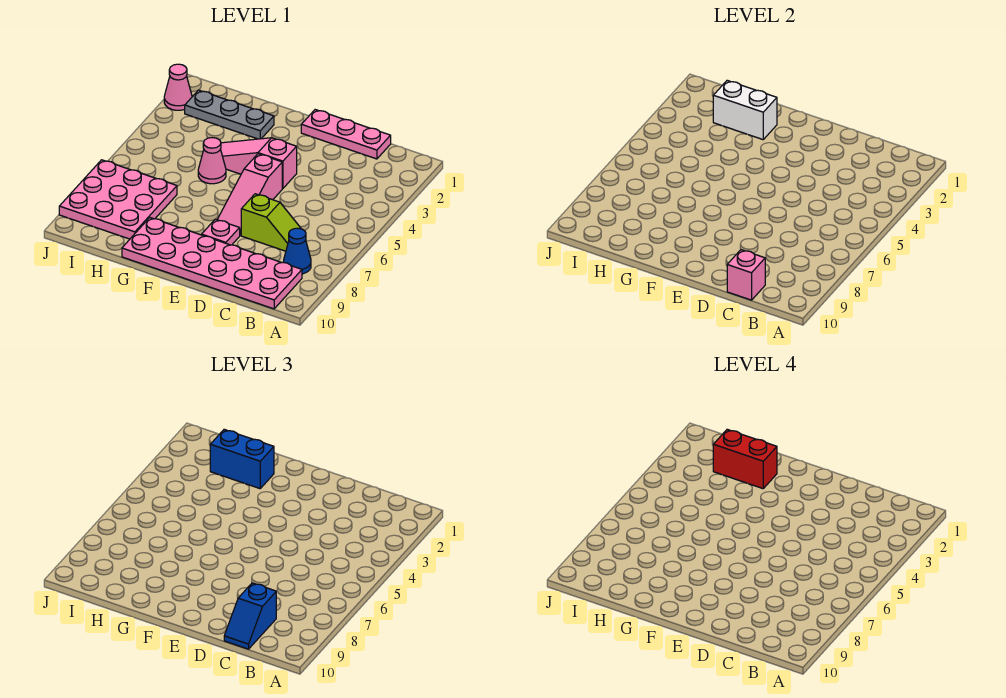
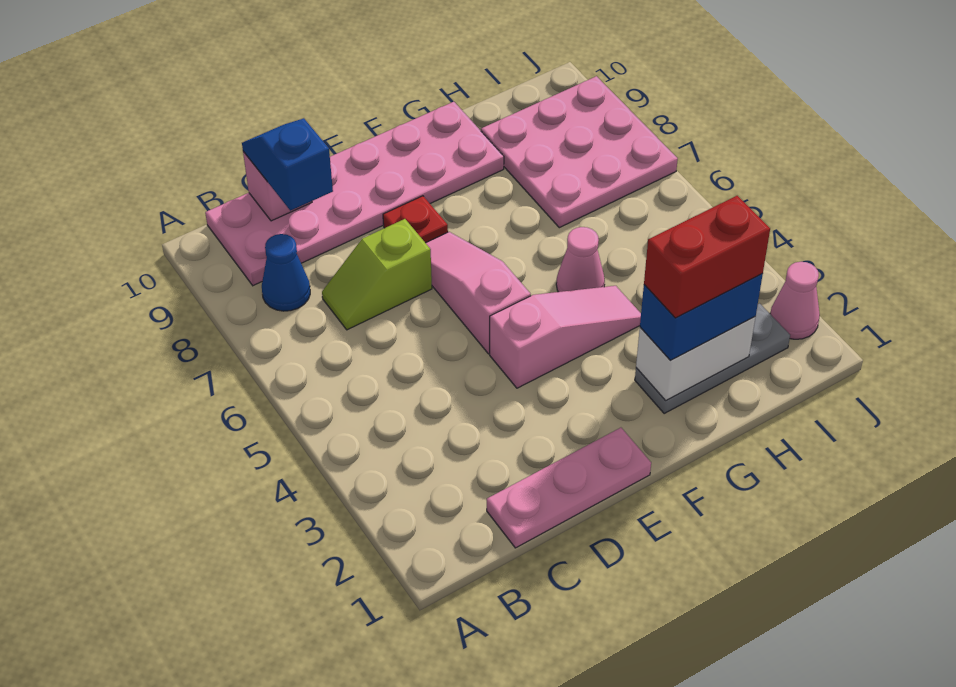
pink 1x1 plate [202,219,240,245] -> red 1x1 plate [383,196,448,243]

